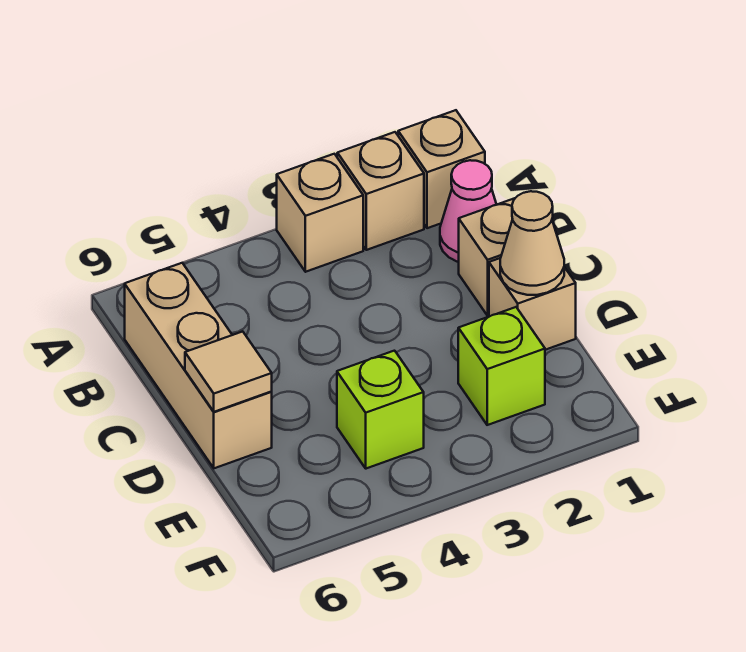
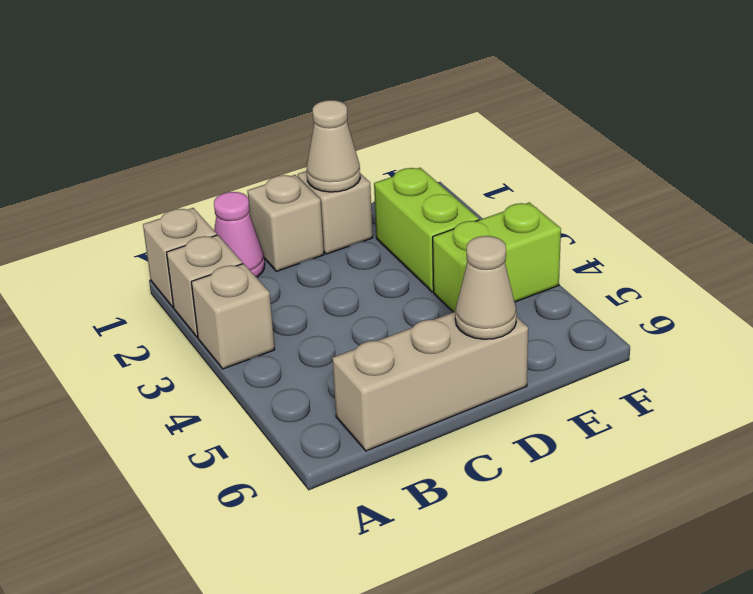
tan 1x1 tile [185,332,272,412] -> tan 1x1 cone [455,236,517,339]
lime 1x1 brick [458,307,545,425] -> lime 1x2 brick [374,168,479,292]
lime 1x1 brick [337,351,424,469] -> lime 1x2 brick [433,202,561,312]

